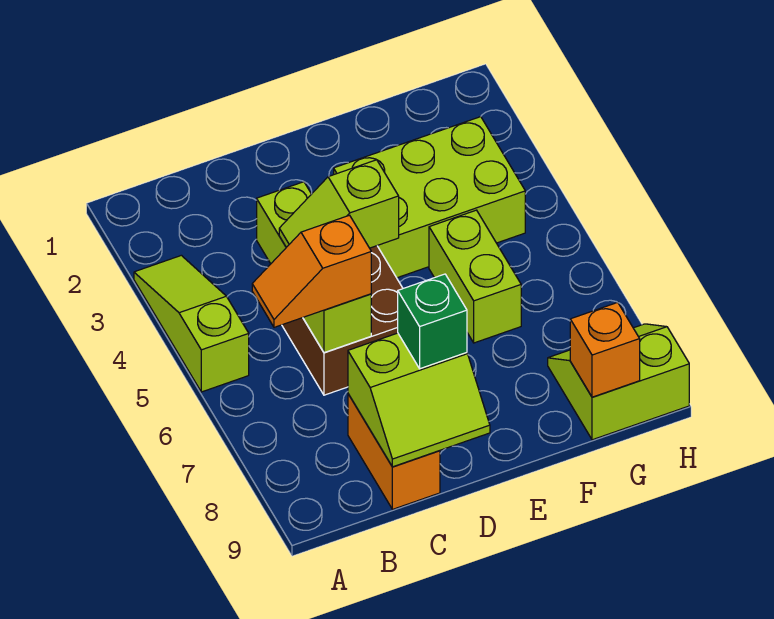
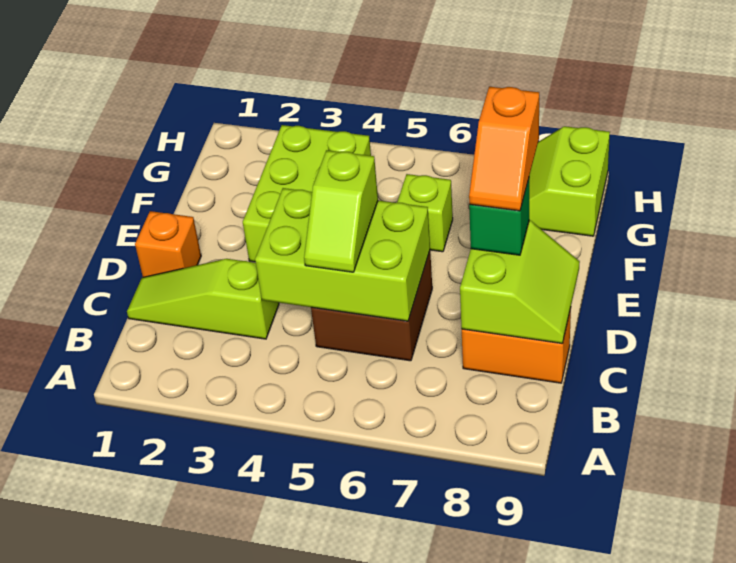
lime 1x3 slope [134,255,249,392] -> lime 1x3 slope moved to [127,259,279,339]
orange 1x2 slope [252,215,371,327] -> orange 1x2 slope moved to [469,87,539,211]
lime 1x3 brick [257,182,371,353] -> lime 2x3 brick [255,188,430,321]
lime 1x2 brick [429,210,521,343] -> lime 1x1 brick [397,174,453,252]
orange 1x1 brick [570,302,640,397] -> orange 1x1 brick moved to [135,211,201,277]

